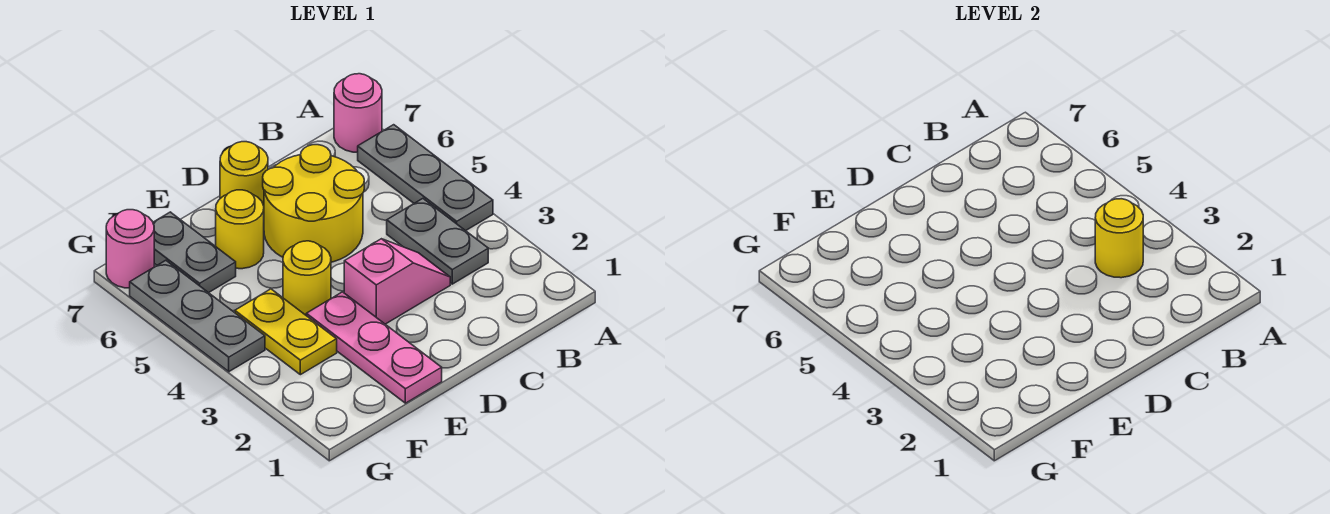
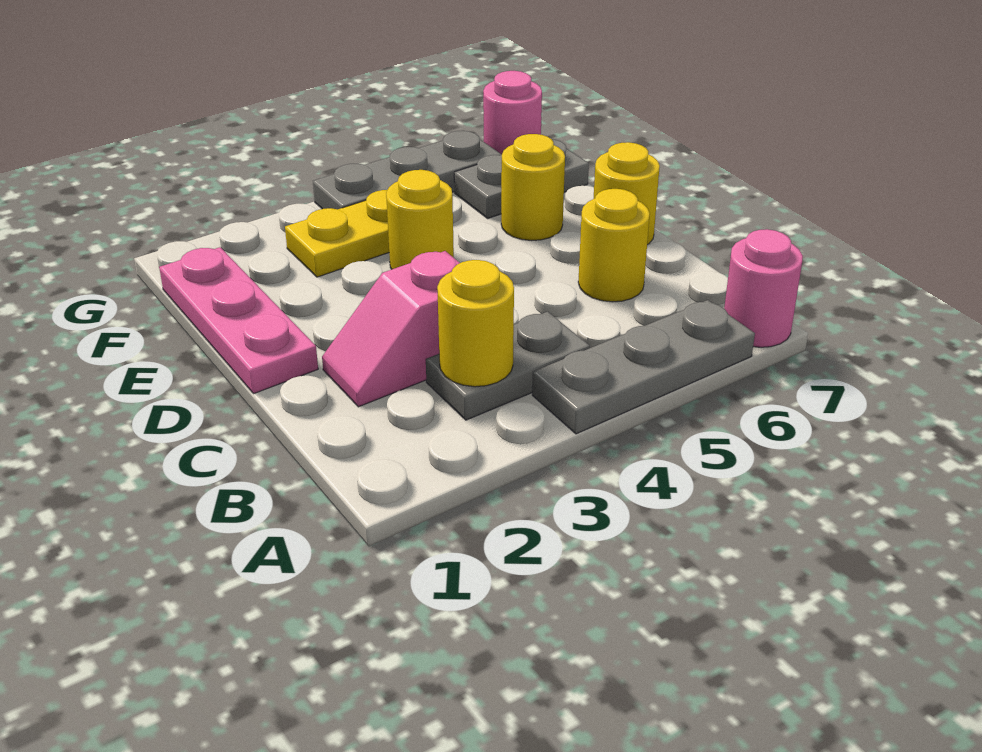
pink 1x2 slope [344,239,450,324] -> pink 1x2 slope turned to [322,251,459,407]
yellow 2x2 round brick [263,145,364,262] -> yellow 1x1 round brick [578,189,650,302]
pink 1x3 plate [306,292,442,403] -> pink 1x3 plate turned to [159,247,318,394]

